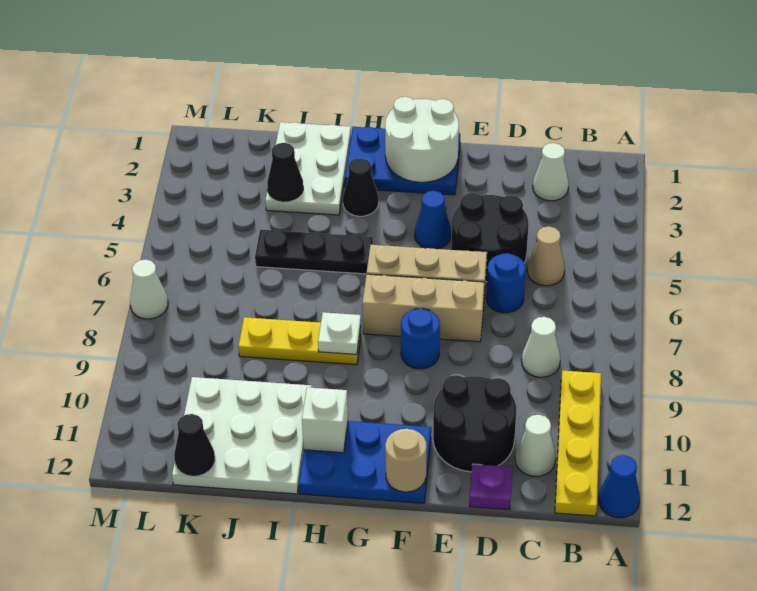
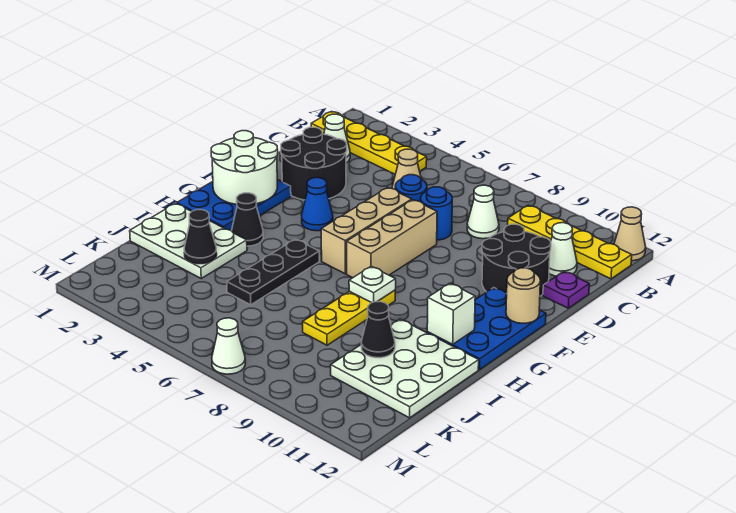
blue 1x1 cone [598,455,640,518] -> tan 1x1 cone [614,207,646,261]
none -> yellow 1x4 plate [311,111,427,174]
black 2x2 round brick [451,193,529,282] -> black 2x2 round brick moved to [281,127,347,200]
blue 1x1 round brick [401,308,440,369] -> blue 1x1 round brick moved to [421,187,452,240]
black 1x1 cone [174,414,215,476] -> black 1x1 cone moved to [361,301,395,358]

